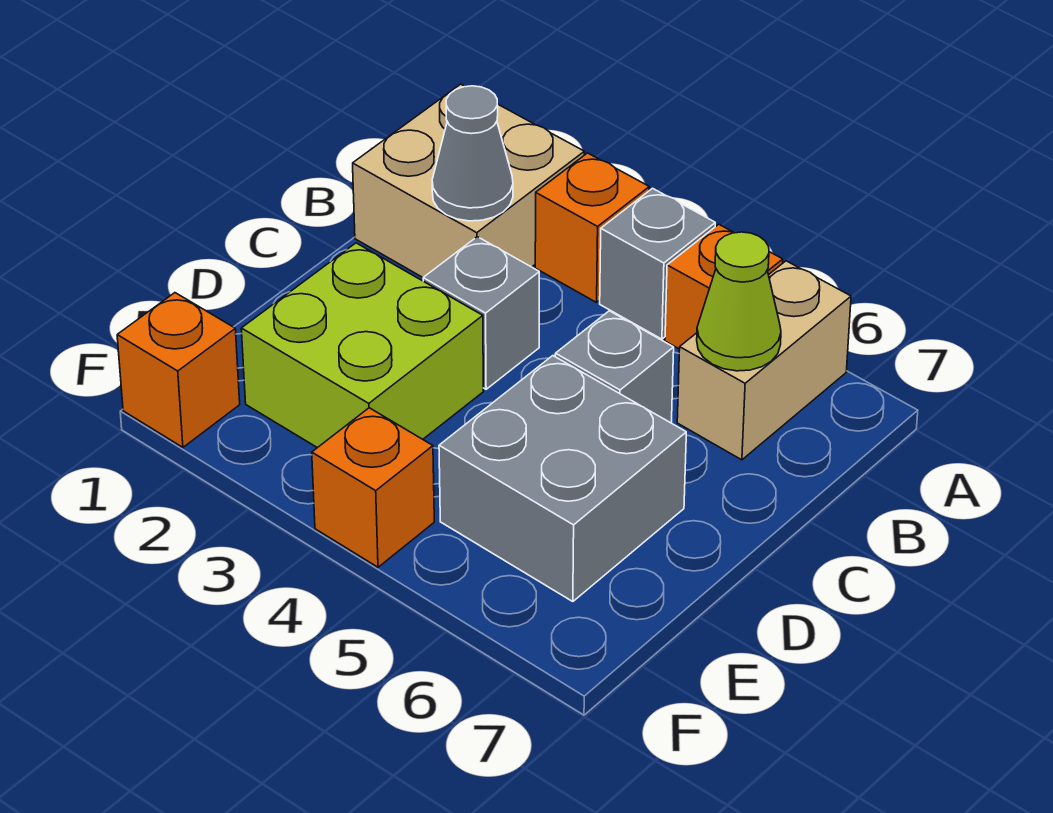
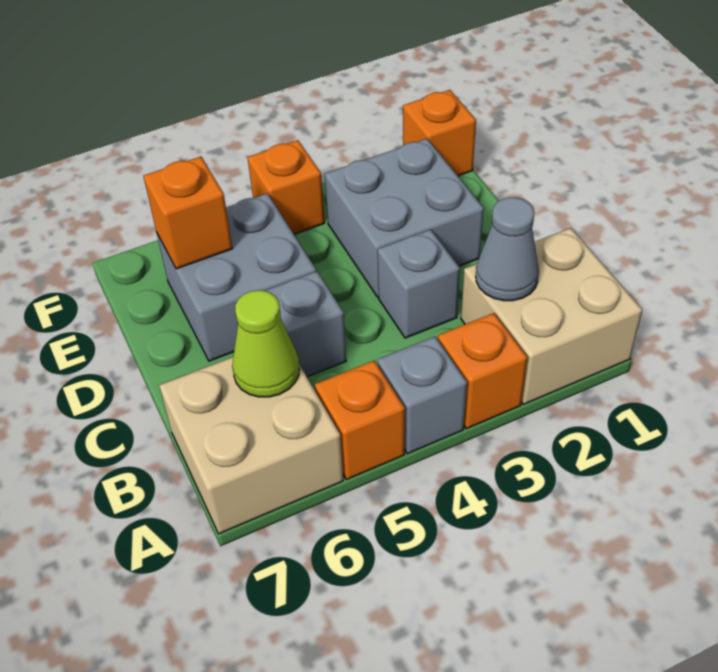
tan 1x2 brick [677,261,851,460] -> tan 2x2 brick [159,357,343,534]
lime 2x2 brick [241,243,483,448] -> grey 2x2 brick [325,139,484,297]
none -> orange 1x1 brick [144,157,233,269]

